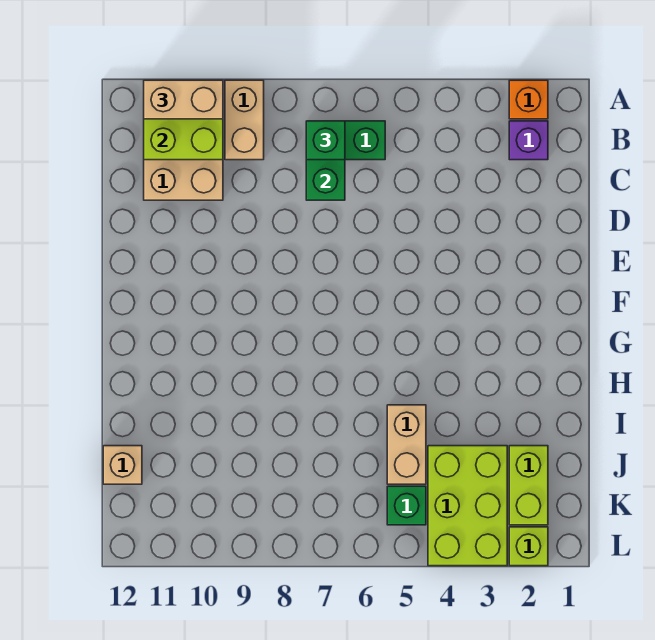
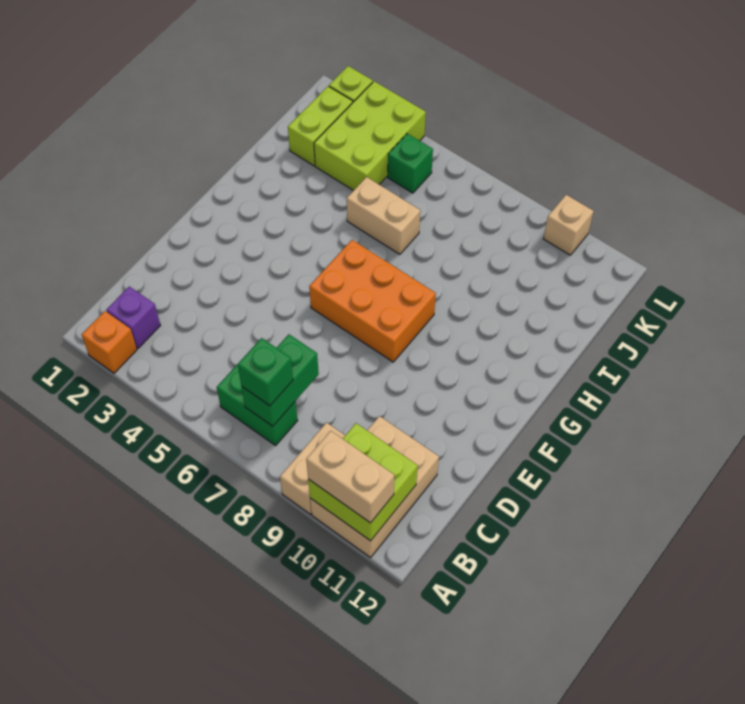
none -> orange 2x3 brick [309,240,436,362]
tan 1x2 brick [387,405,426,484] -> tan 1x2 brick turned to [347,177,420,254]
tan 1x1 brick [103,446,142,484] -> tan 1x1 brick moved to [544,195,594,255]

